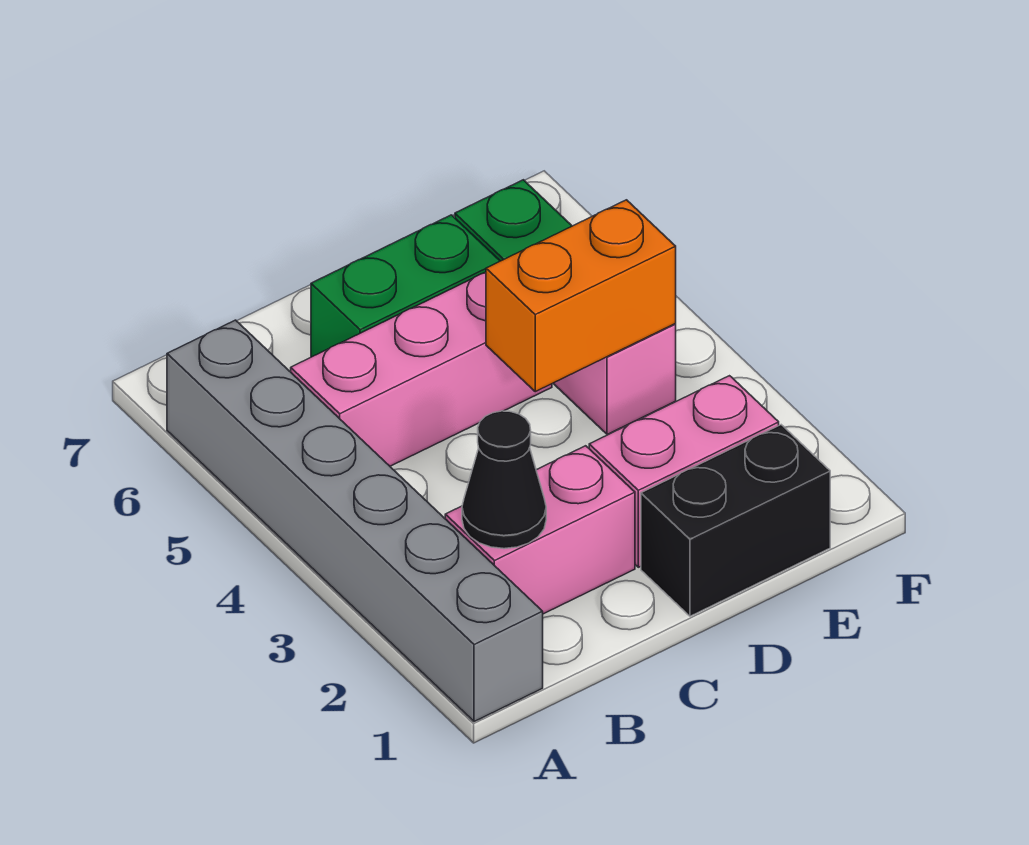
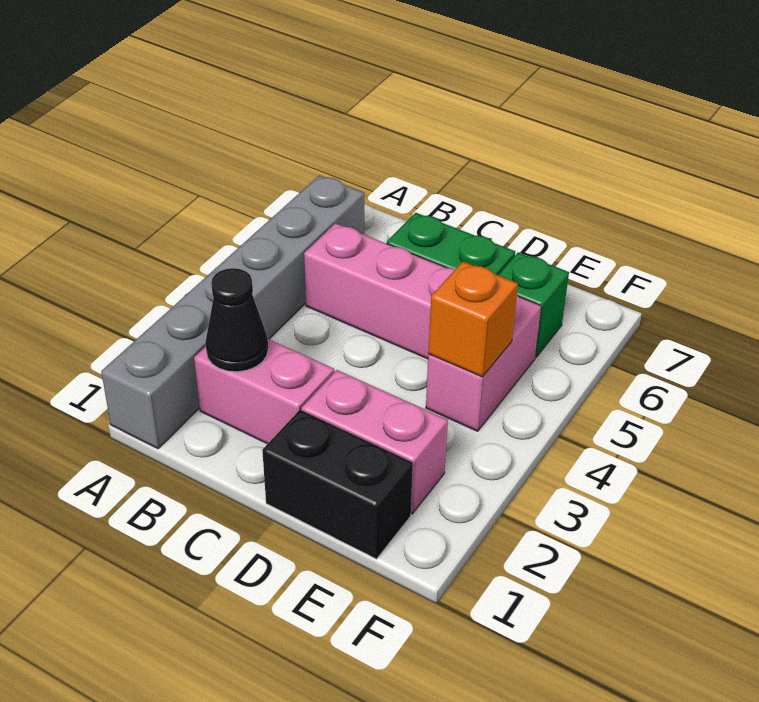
orange 1x2 brick [486,200,676,392] -> orange 1x1 brick [428,262,518,377]

